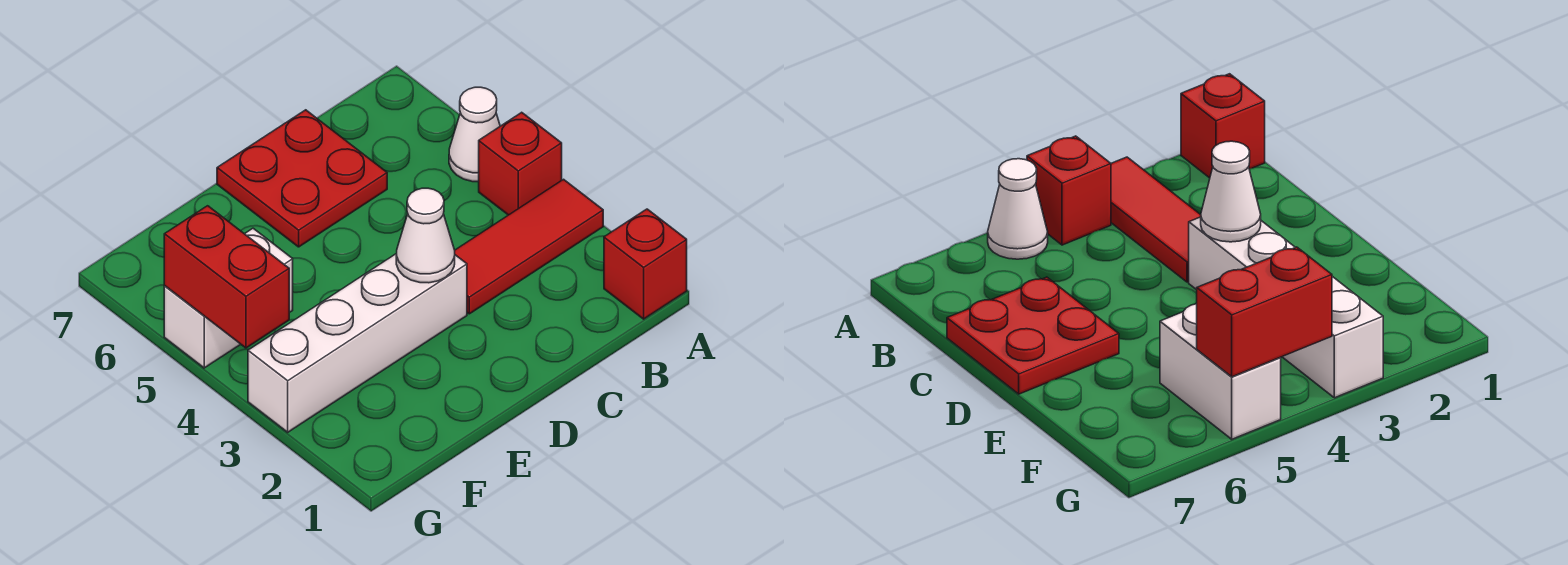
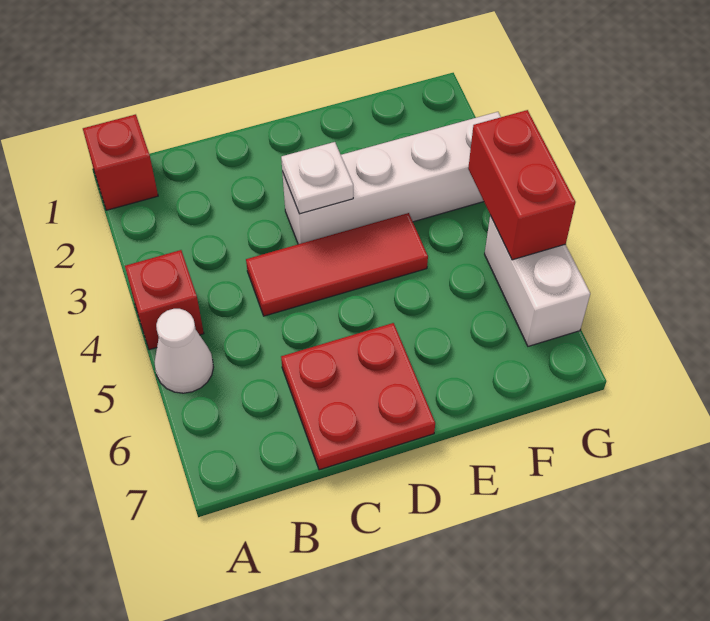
red 1x3 tile [455,179,603,314] -> red 1x3 tile moved to [246,213,428,316]
white 1x1 cone [396,188,455,283] -> white 1x1 plate [281,142,353,214]
white 1x2 brick [164,228,293,368] -> white 1x2 brick turned to [485,216,590,346]

